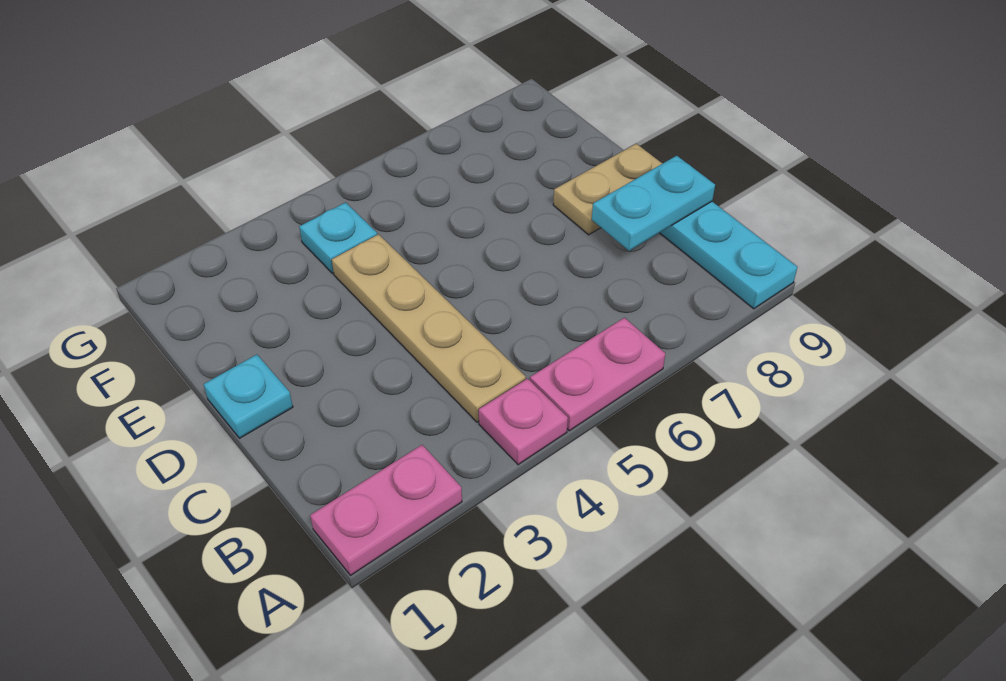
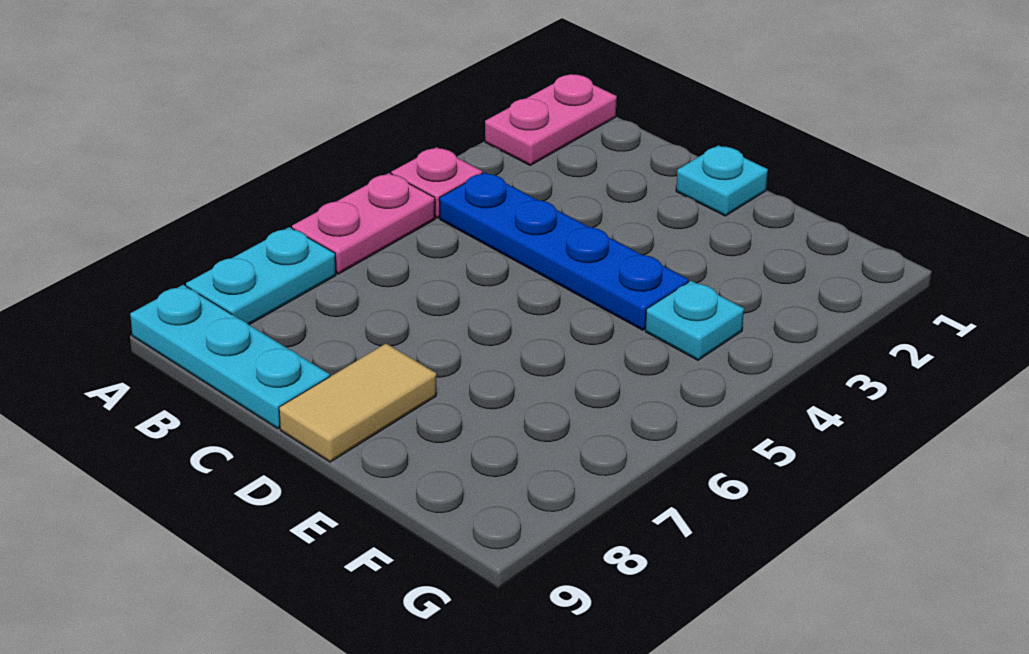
tan 1x4 plate [332,234,526,422] -> blue 1x4 plate [439,172,689,330]
cyan 1x2 plate [592,156,715,251] -> cyan 1x2 plate moved to [186,227,336,325]
tan 1x2 plate [553,144,663,235] -> tan 1x2 tile [279,344,436,462]

